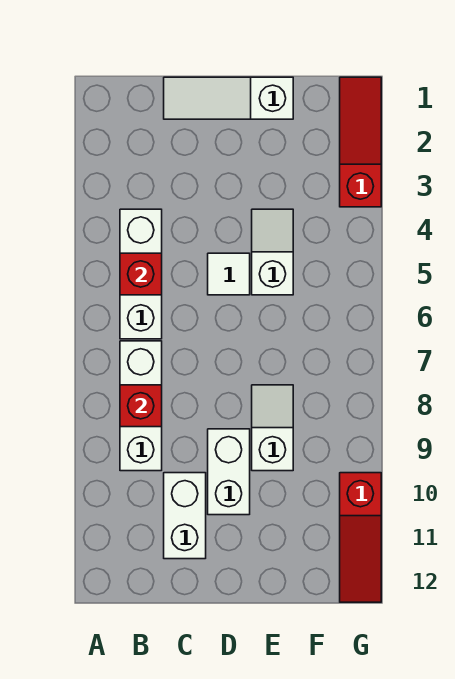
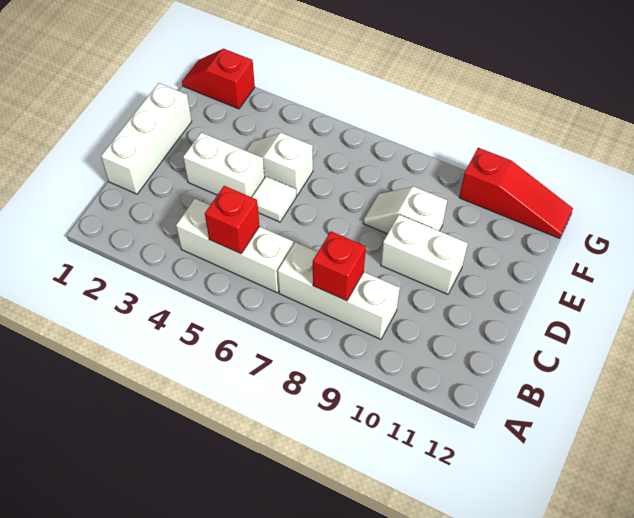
white 1x3 slope [164,77,293,119] -> white 1x3 brick [101,83,192,194]
white 1x2 brick [164,473,206,559] -> white 1x2 brick moved to [183,132,265,197]
red 1x3 slope [340,77,381,207] -> red 1x2 slope [182,49,255,109]

